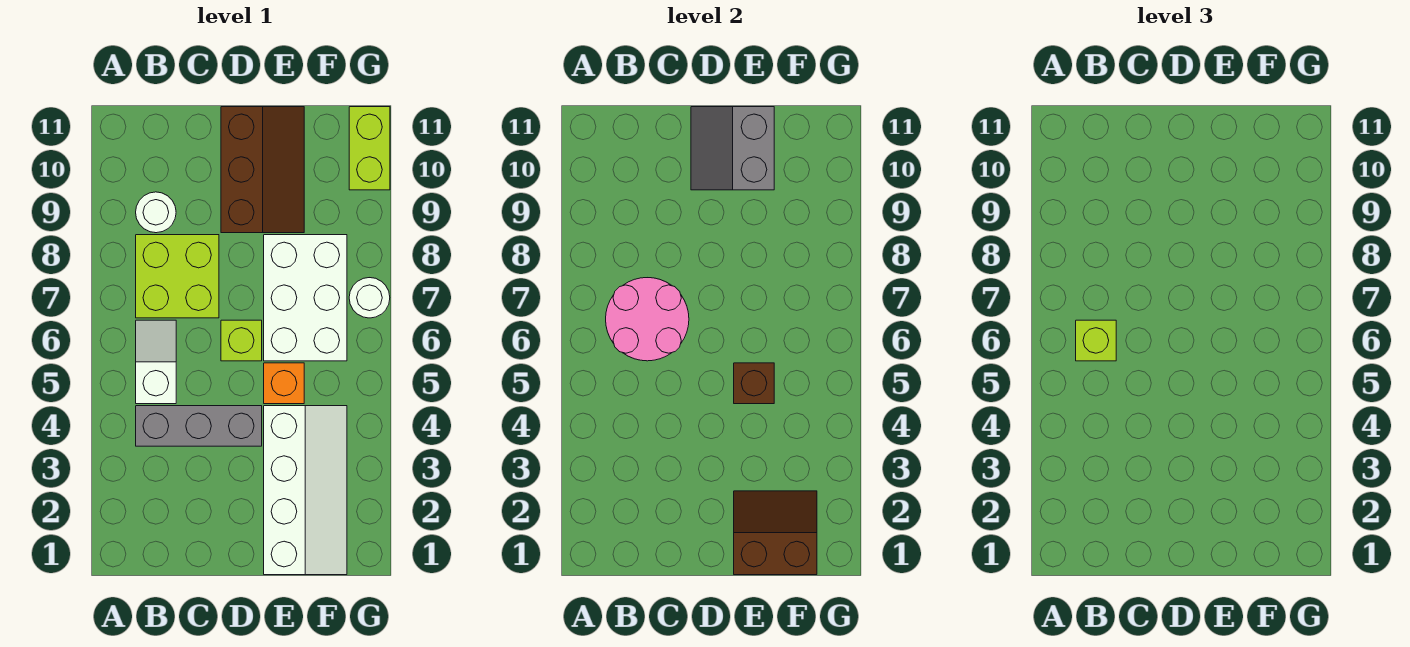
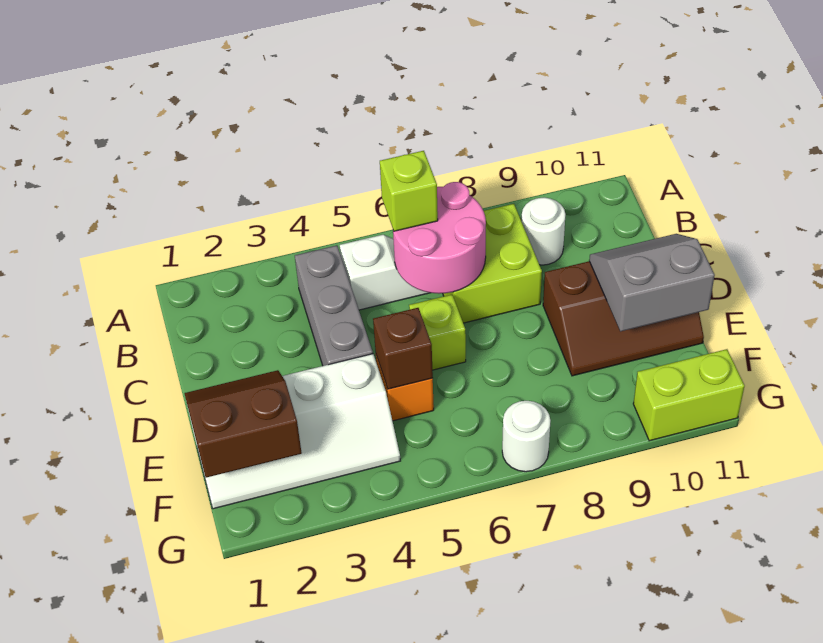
brown 2x2 slope [734,491,817,575] -> brown 2x2 slope turned to [185,370,302,478]
white 2x3 brick [264,235,347,361] -> none

